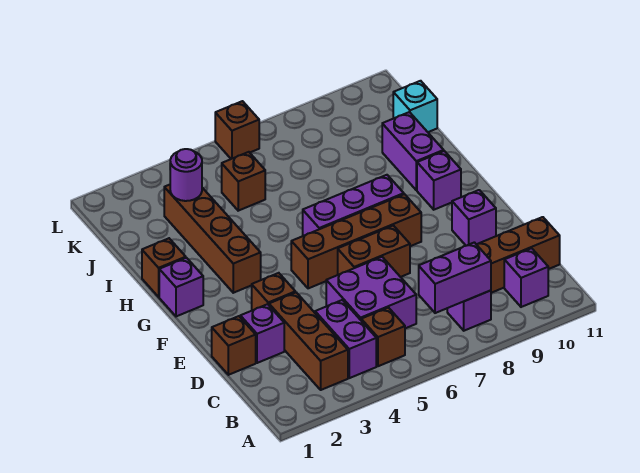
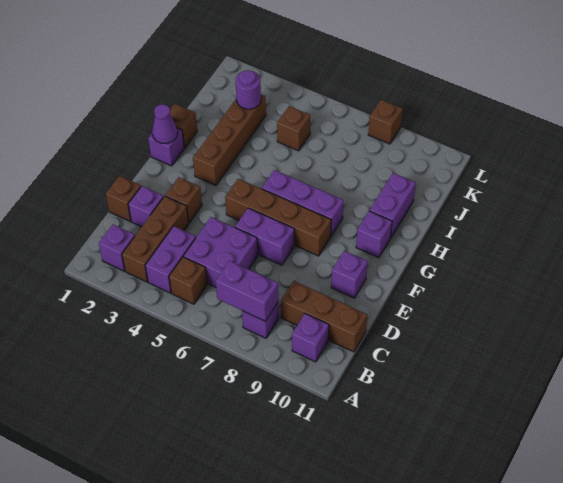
none -> purple 1x1 brick [99,225,135,271]
brown 1x2 brick [338,225,410,277] -> purple 1x2 brick [235,208,294,265]
none -> purple 1x1 cone [152,104,177,143]
cyan 1x1 brick [393,81,437,132] -> none
brown 1x1 brick [215,101,259,159] -> brown 1x1 brick moved to [368,100,402,144]

